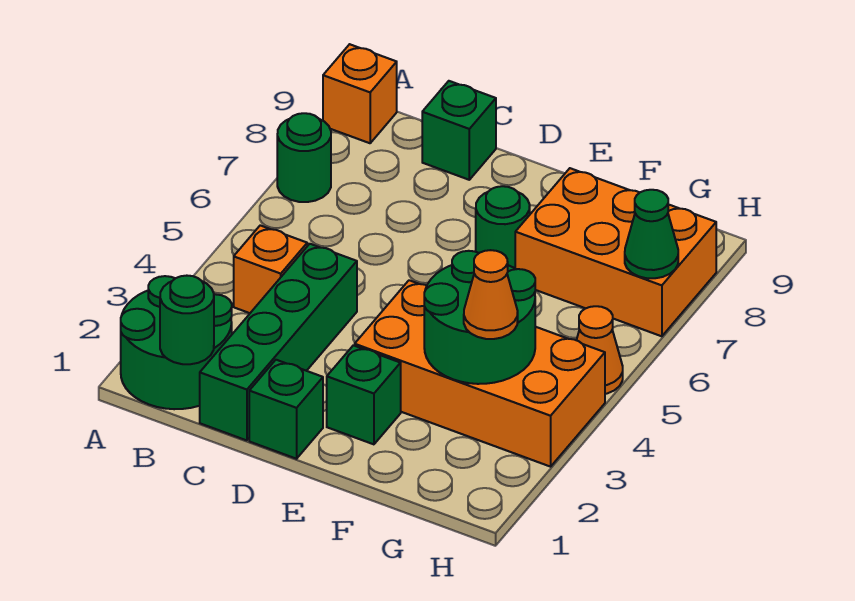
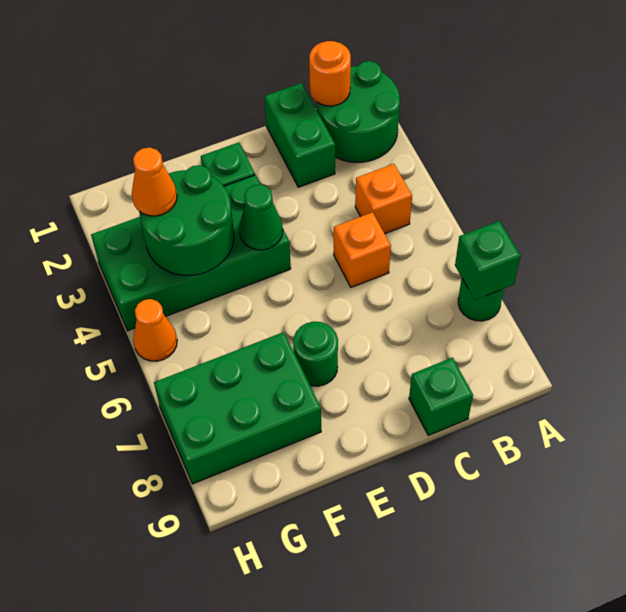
orange 1x1 brick [323,44,397,143] -> orange 1x1 brick moved to [334,212,391,287]
green 1x1 round brick [160,276,214,364] -> orange 1x1 round brick [309,41,351,106]
green 1x4 brick [200,244,357,440] -> green 1x2 brick [264,83,335,187]
green 1x1 brick [249,360,323,459] -> green 1x1 brick moved to [455,221,520,300]
orange 2x4 brick [355,280,605,467] -> green 2x4 brick [91,175,291,331]
orange 2x3 brick [515,168,716,336] -> green 2x3 brick [154,332,321,484]
green 1x1 cone [625,190,678,278] -> green 1x1 cone moved to [239,185,283,250]

